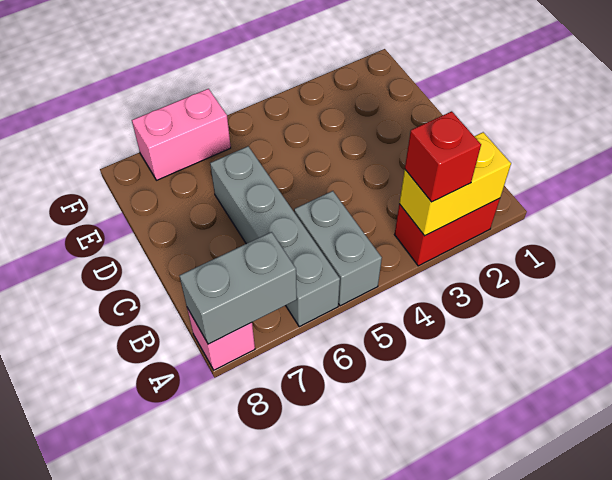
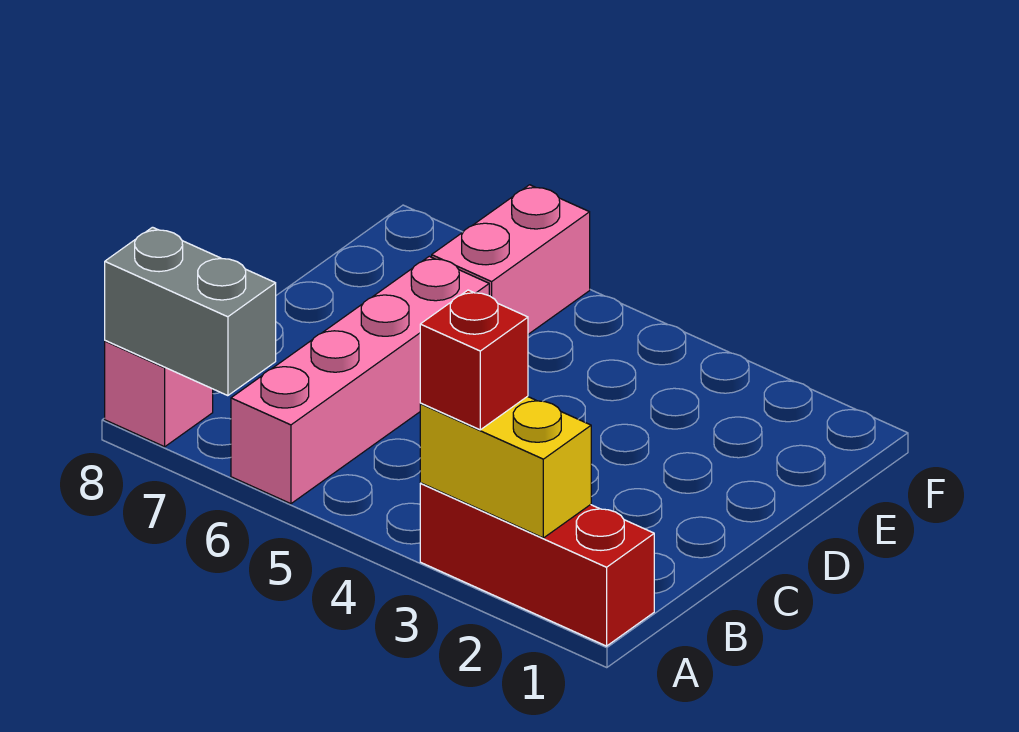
red 1x2 brick [395,198,500,266] -> red 1x3 brick [420,483,654,646]
grey 1x2 brick [294,191,382,306] -> none
grey 1x4 brick [210,146,340,327] -> pink 1x4 brick [231,256,489,504]
pink 1x2 brick [132,89,231,180] -> pink 1x2 brick turned to [432,185,590,334]

